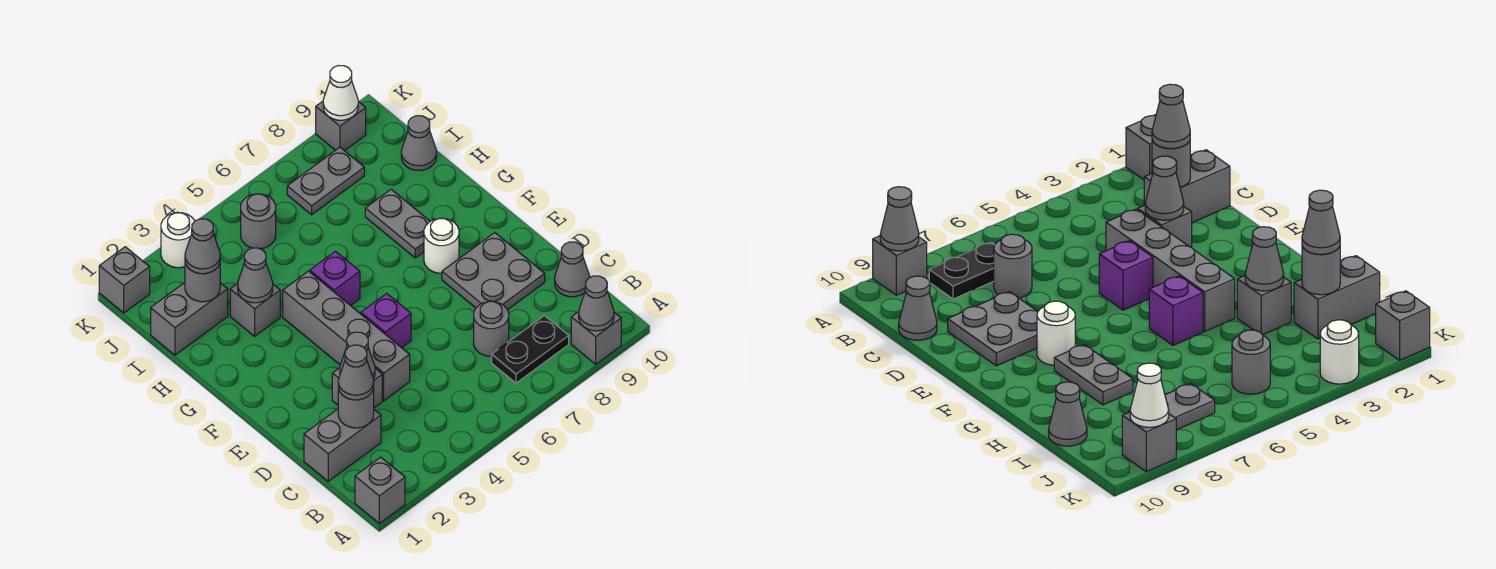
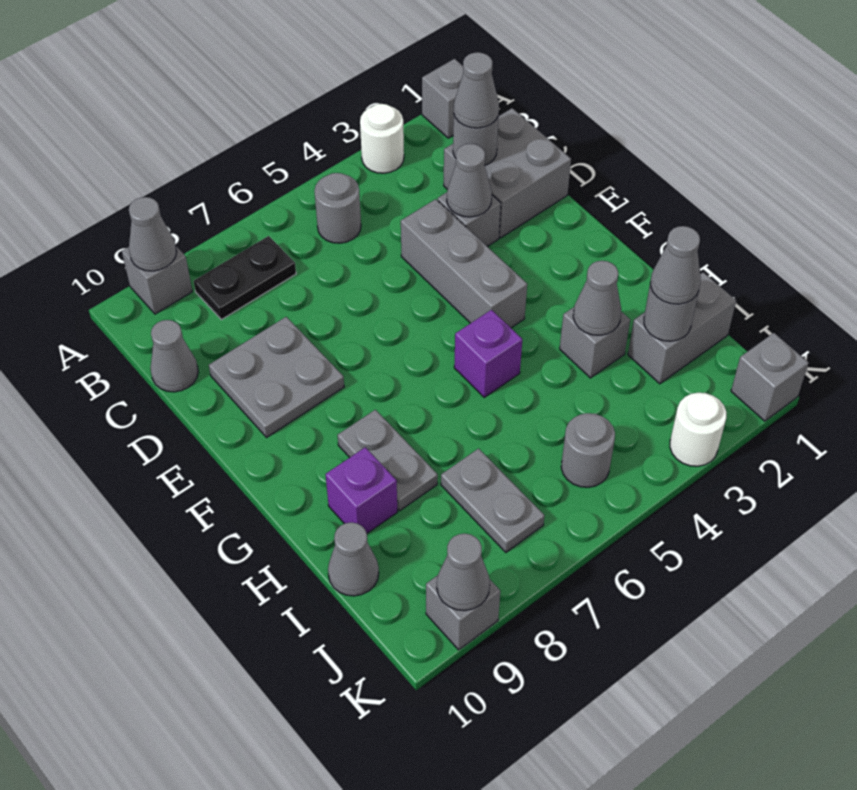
grey 1x2 brick [304,409,381,481] -> grey 2x2 brick [444,108,571,238]
grey 1x1 round brick [474,301,509,356] -> grey 1x1 round brick moved to [314,173,361,243]
grey 1x4 brick [283,271,410,401] -> grey 1x3 brick [401,199,527,328]
purple 1x1 brick [361,293,411,348] -> purple 1x1 brick moved to [325,447,397,533]
white 1x1 round brick [424,218,459,273] -> white 1x1 round brick moved to [360,104,404,173]
grey 1x2 plate [287,147,364,215] -> grey 1x2 plate turned to [441,449,544,552]
white 1x1 cone [323,66,358,120] -> grey 1x1 cone [437,534,490,611]

